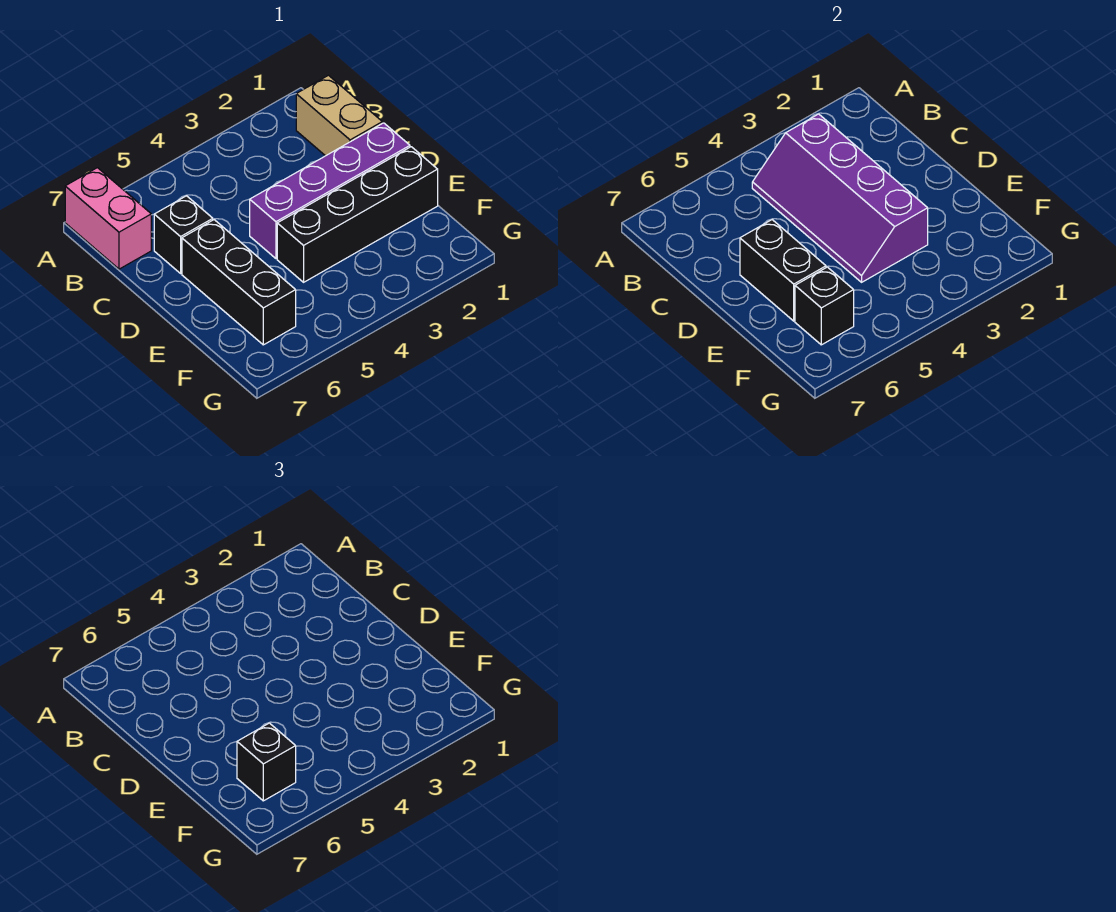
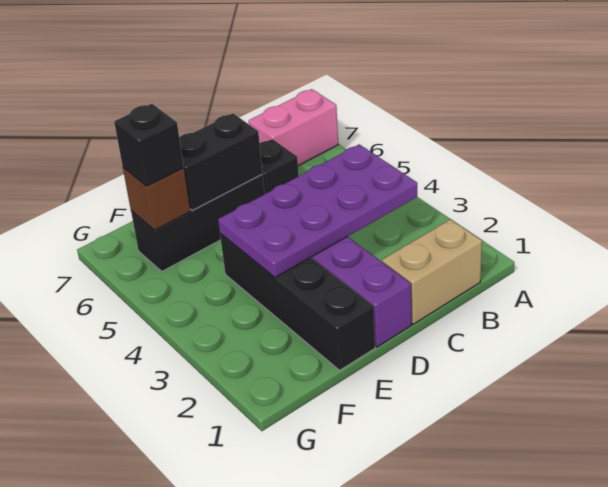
purple 2x4 slope [752,114,928,282] -> purple 2x4 plate [218,144,417,277]
black 1x1 brick [795,267,854,345] -> brown 1x1 brick [123,167,190,230]

